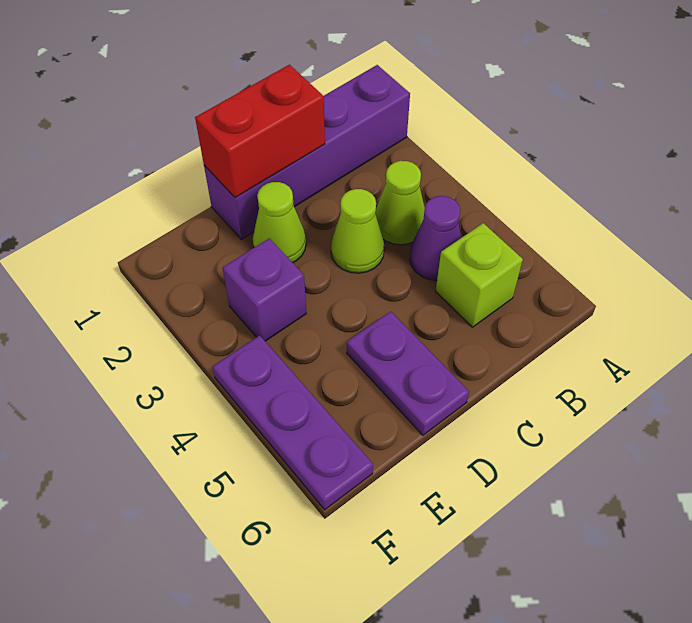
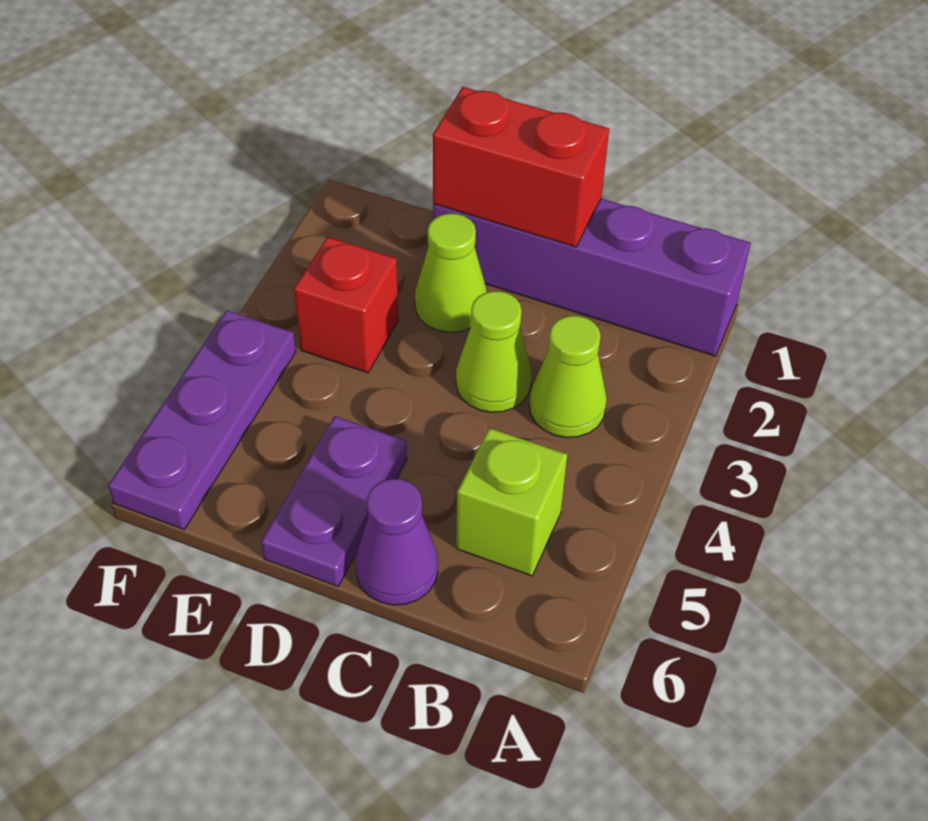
purple 1x1 cone [410,196,461,280] -> purple 1x1 cone moved to [355,479,438,605]
purple 1x1 brick [223,238,306,341] -> red 1x1 brick [294,237,399,373]

